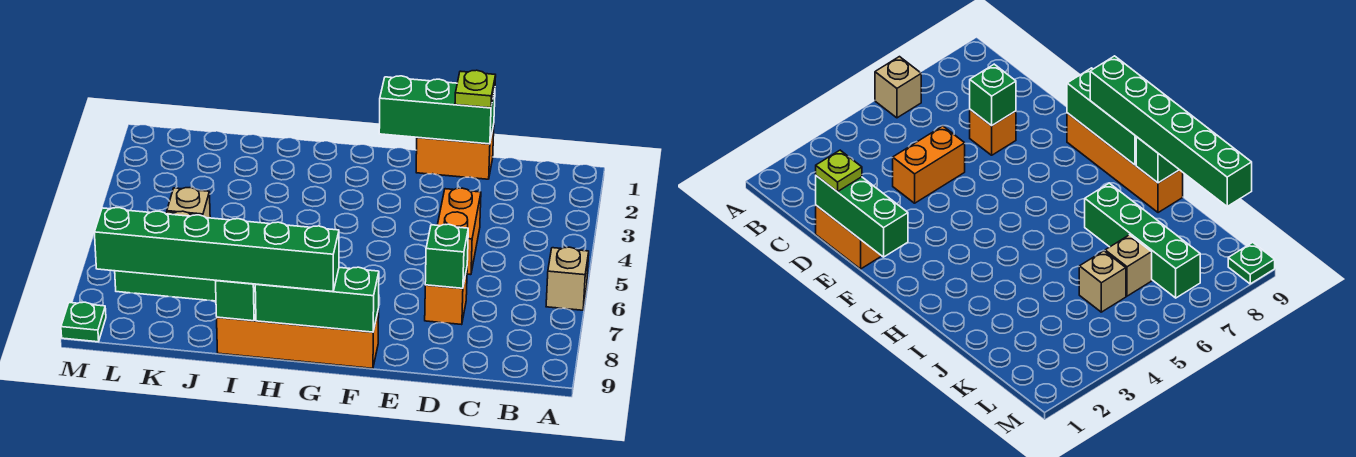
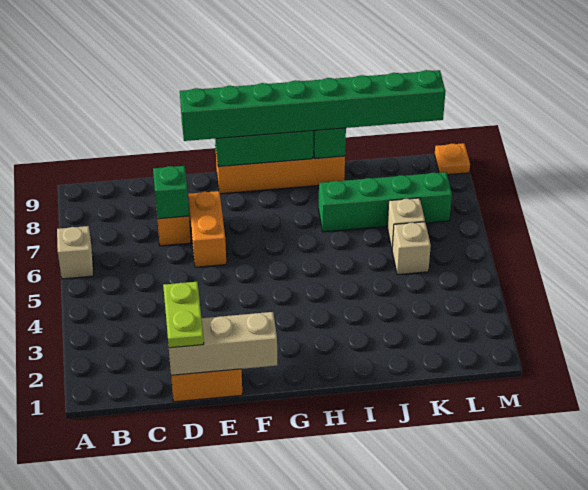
green 1x3 brick [379,76,495,144] -> tan 1x3 brick [169,312,277,375]
lime 1x1 plate [455,70,496,108] -> lime 1x2 plate [163,282,204,348]
orange 1x2 brick [438,188,481,275] -> orange 1x2 brick moved to [188,191,226,267]
green 1x6 brick [94,208,339,291] -> green 1x8 brick [180,70,445,141]
green 1x1 plate [61,302,106,342] -> orange 1x1 plate [435,143,470,175]

